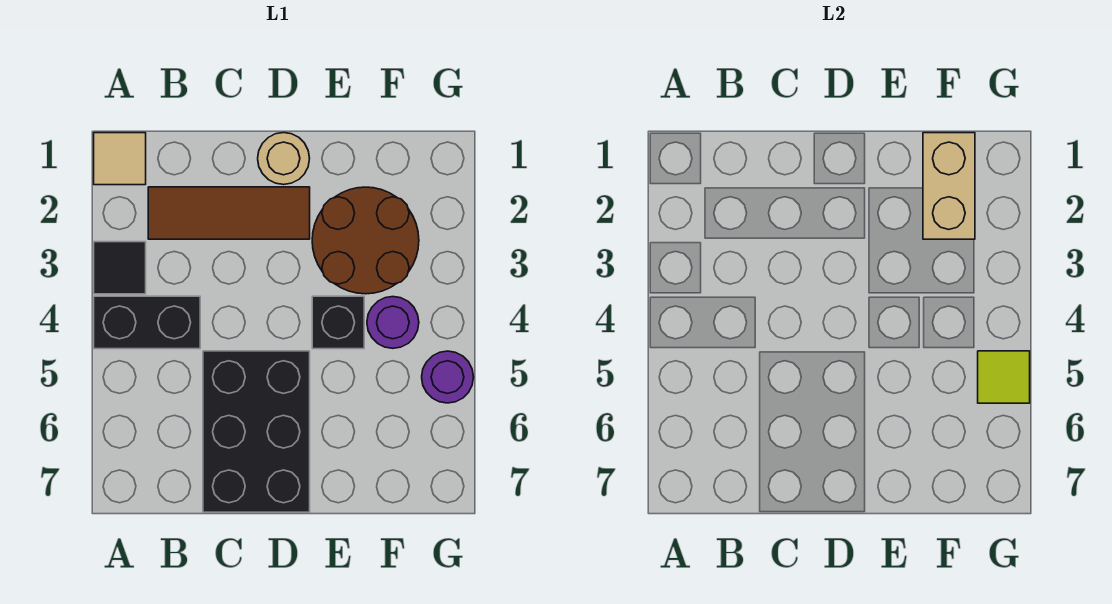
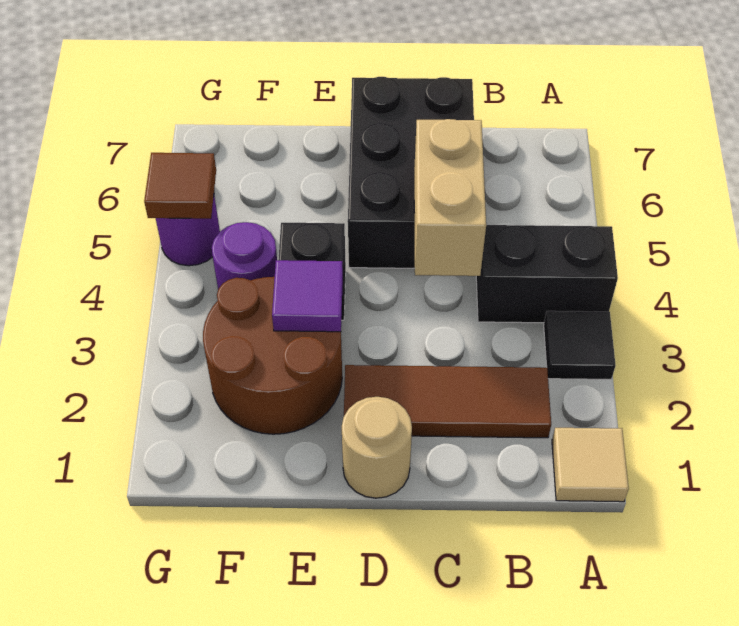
none -> purple 1x1 tile [272,260,343,332]
tan 1x2 brick [923,133,975,239] -> tan 1x2 brick moved to [414,119,486,276]
lime 1x1 tile [978,351,1030,403] -> brown 1x1 tile [144,153,216,219]

